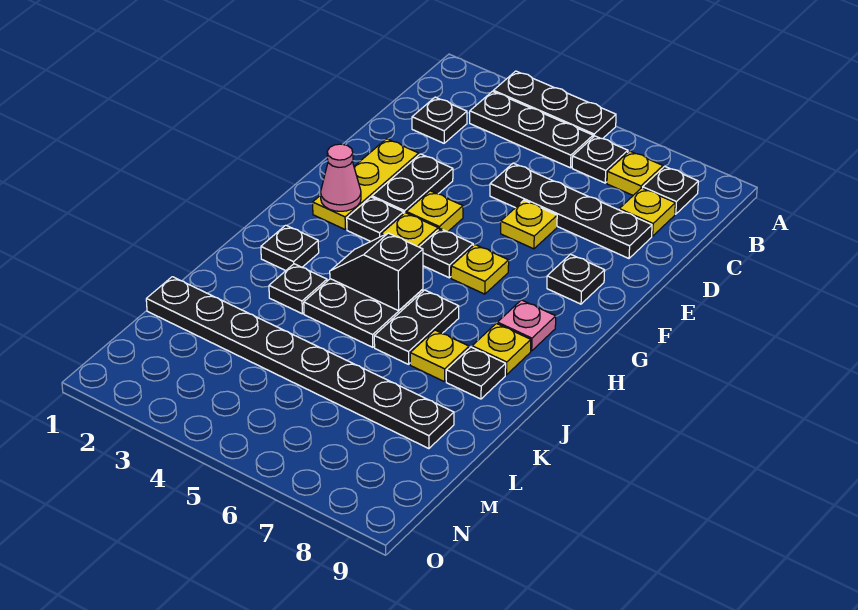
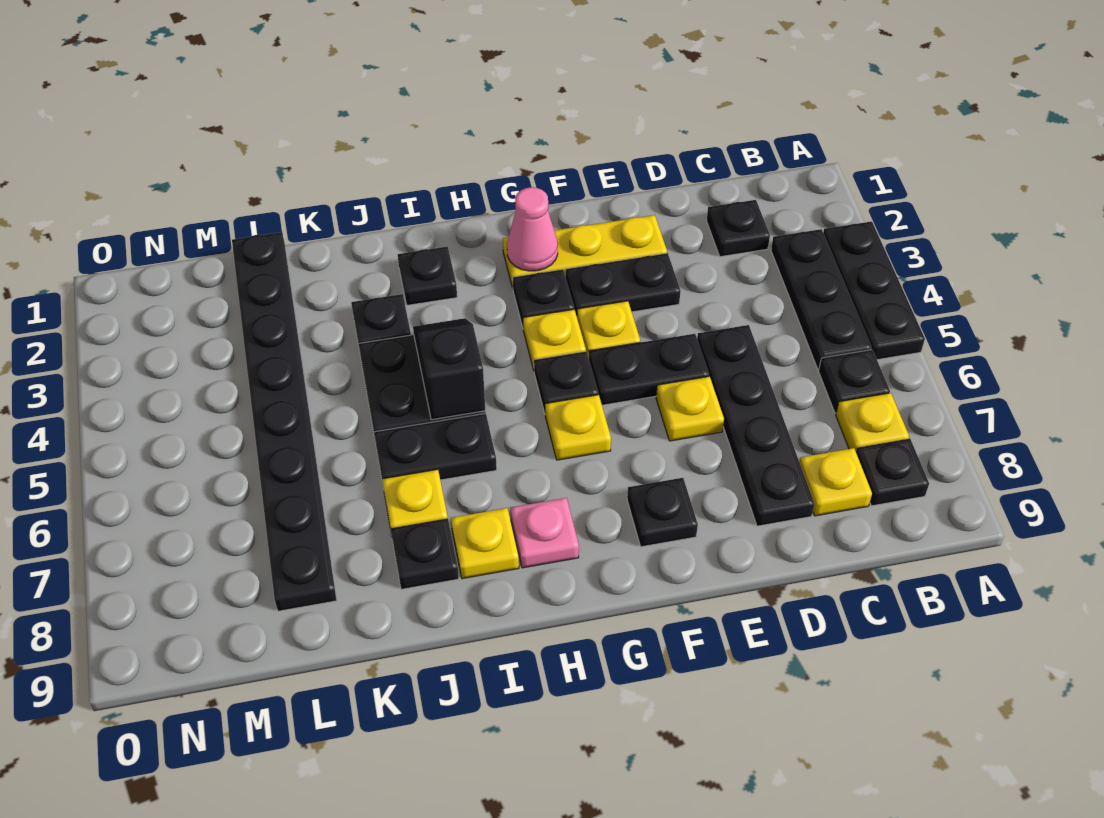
none -> black 1x2 plate [589,334,709,405]

